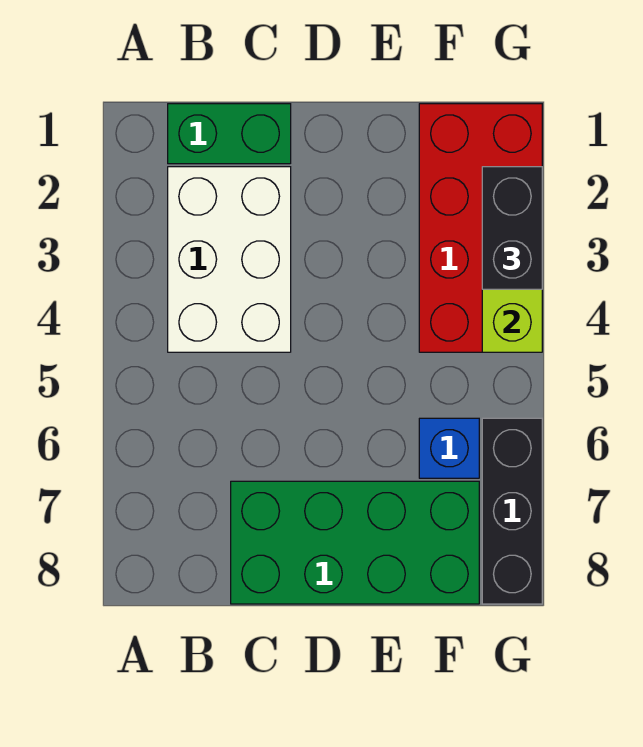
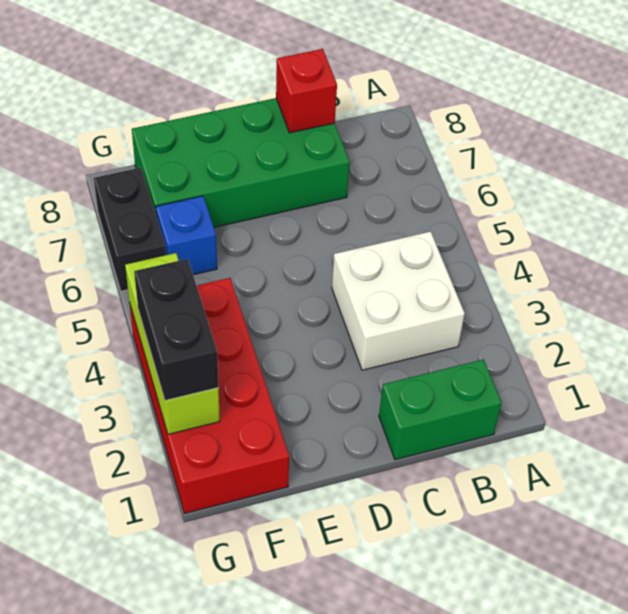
white 2x3 brick [168,167,291,352] -> white 2x2 brick [332,231,465,370]
none -> red 1x1 brick [276,49,337,133]
black 1x3 brick [482,418,542,604] -> black 1x2 brick [94,168,166,291]

